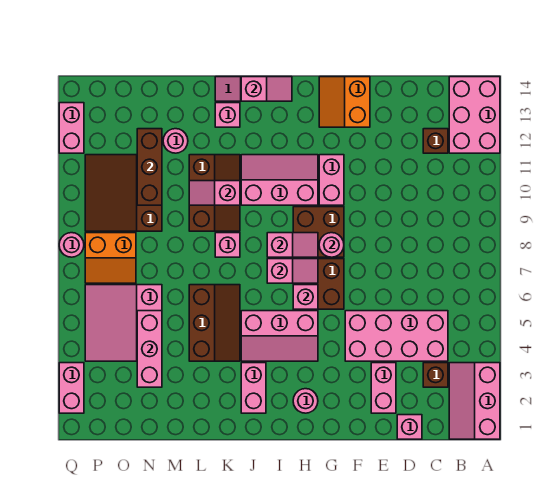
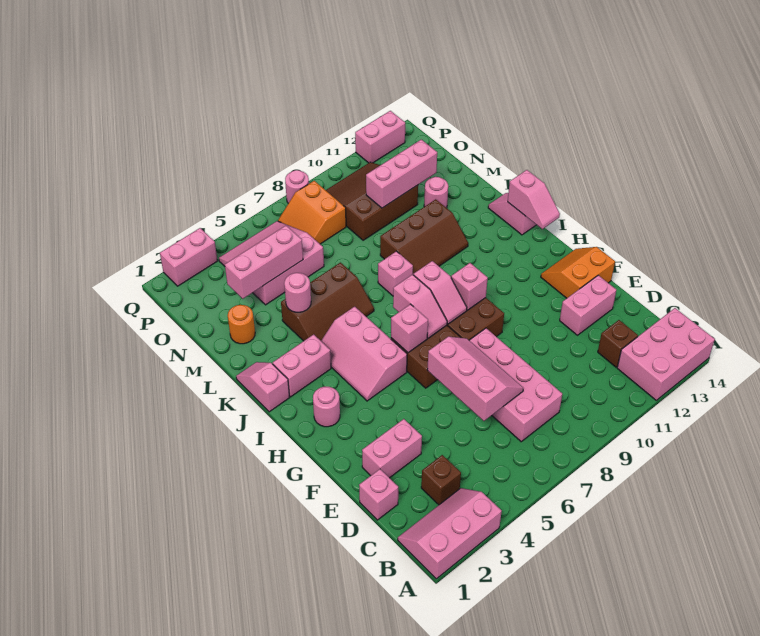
pink 2x4 brick [345,311,448,361] -> pink 2x4 brick moved to [469,328,562,442]
pink 1x1 round brick [319,233,344,257] -> pink 1x1 round brick moved to [284,273,311,312]
pink 1x2 brick [319,155,344,205] -> pink 1x2 brick moved to [560,275,616,335]
pink 2x3 slope [241,155,318,205] -> pink 2x3 slope moved to [427,337,523,421]
pink 1x2 slope [189,181,240,205] -> pink 1x2 slope moved to [236,362,290,412]
pink 1x1 brick [215,103,240,127] -> pink 1x1 brick moved to [451,263,488,310]
none -> orange 1x1 round brick [228,305,255,344]
brown 1x3 brick [137,129,162,205] -> pink 1x3 brick [366,139,437,208]

